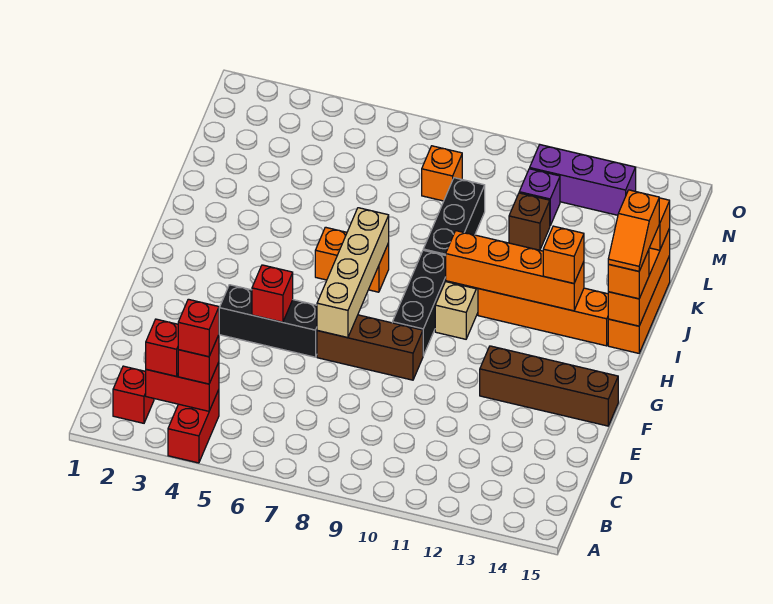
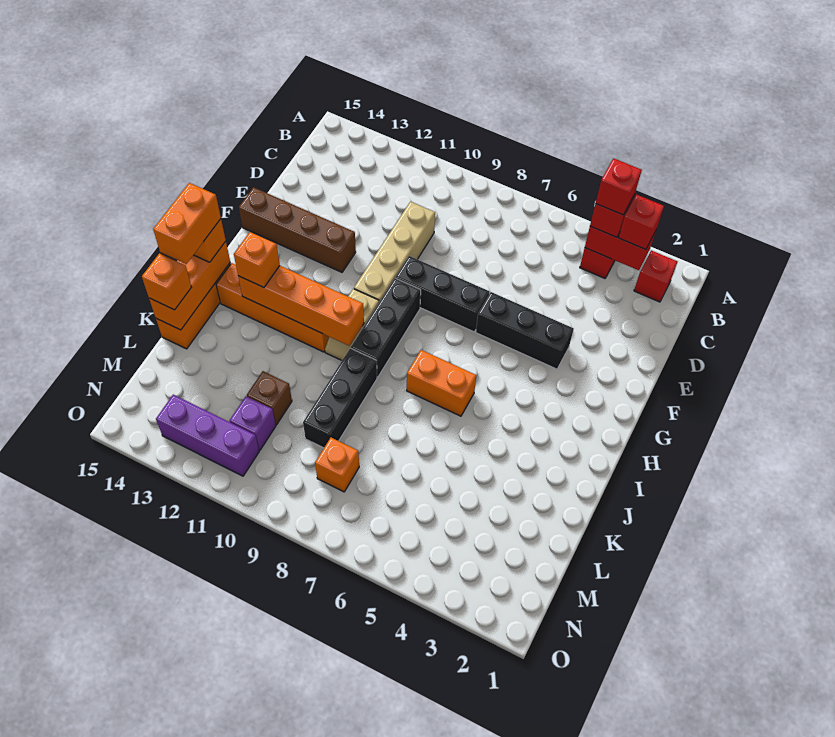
red 1x1 brick [252,265,293,322] -> none
brown 1x3 brick [317,315,423,380] -> black 1x3 brick [396,256,489,332]
tan 1x4 brick [317,208,389,338] -> tan 1x4 brick moved to [354,202,435,302]
orange 1x2 slope [608,190,659,271] -> orange 1x2 brick [153,183,221,264]

